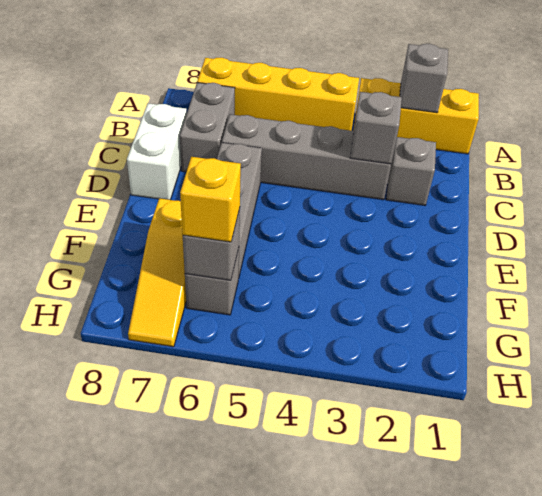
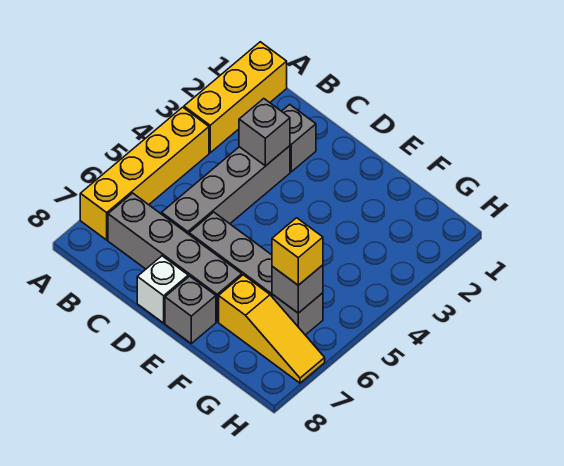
grey 1x1 brick [400,44,448,113] -> grey 1x1 brick moved to [165,276,216,343]
grey 1x2 brick [180,83,235,172] -> grey 1x4 brick [108,193,242,322]
white 1x2 brick [127,103,187,200] -> white 1x1 brick [137,256,188,323]

